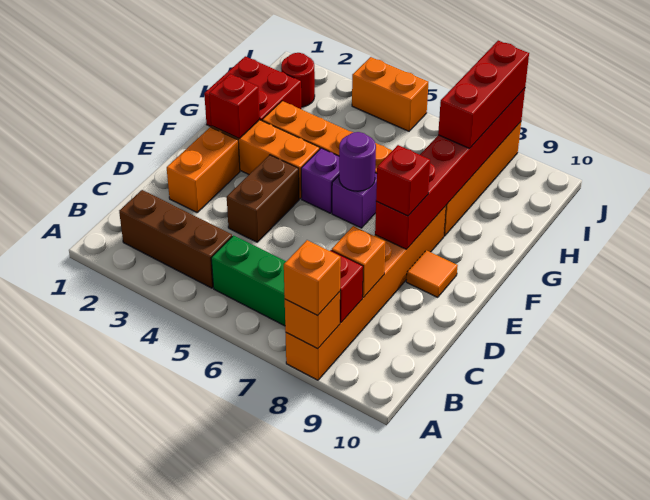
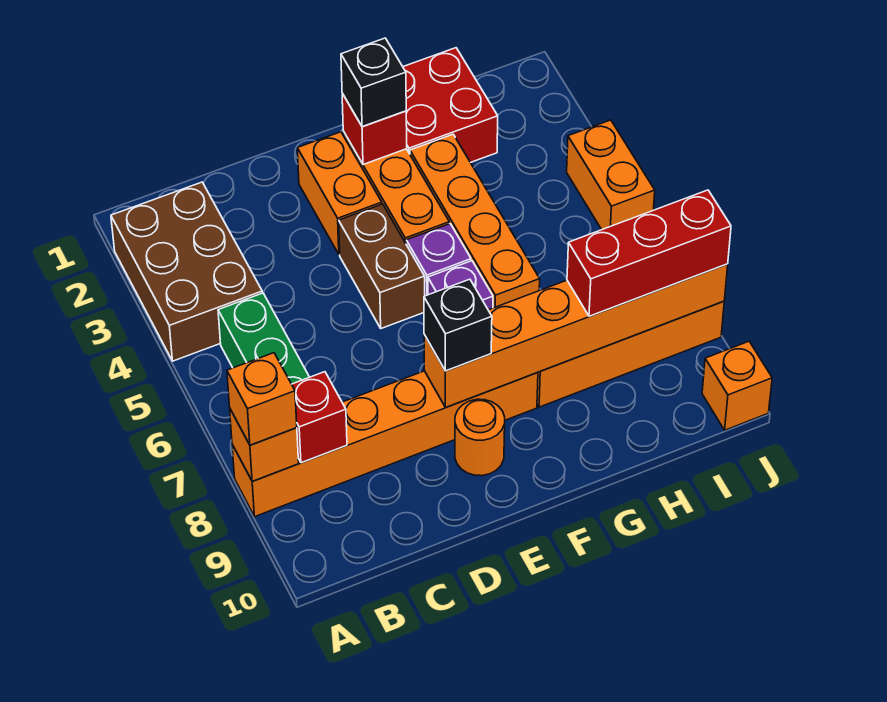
brown 1x3 brick [119,190,232,288] -> brown 2x3 brick [111,182,262,361]
orange 1x1 brick [332,226,385,298] -> orange 1x1 brick moved to [702,341,772,430]
orange 1x2 brick [167,127,240,212] -> orange 1x2 brick turned to [297,132,382,255]
brown 1x2 brick [227,155,299,242] -> brown 1x2 brick turned to [339,204,425,328]
red 1x6 brick [375,88,525,249] -> orange 1x6 brick [424,264,728,407]
red 1x1 brick [376,145,430,216] -> black 1x1 brick [424,279,492,371]
orange 1x1 tile [406,250,458,297] -> orange 1x1 round brick [455,399,505,476]
none -> black 1x1 brick [341,38,406,127]
purple 1x1 round brick [339,132,376,191] -> none
red 1x1 round brick [281,53,315,107] -> none

